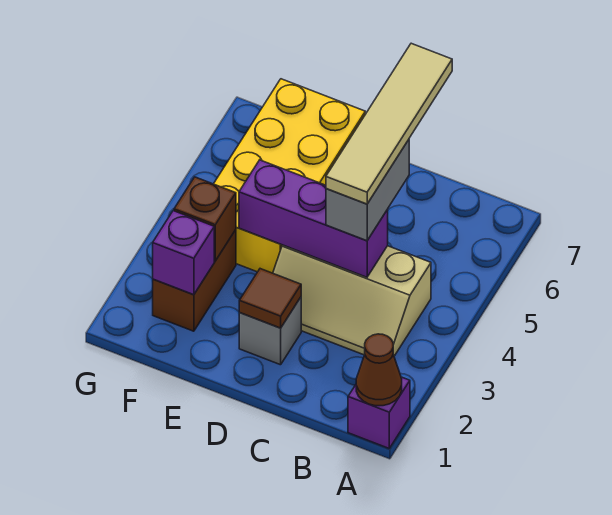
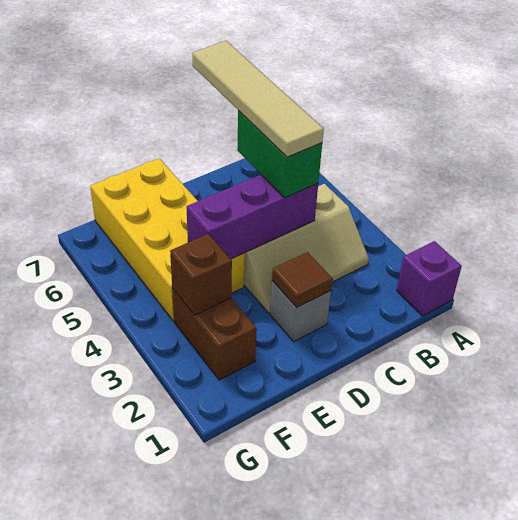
brown 1x1 cone [356,334,402,406] -> none
grey 1x2 brick [326,140,409,241] -> green 1x2 brick [237,111,322,198]
purple 1x1 brick [153,211,214,295] -> none

